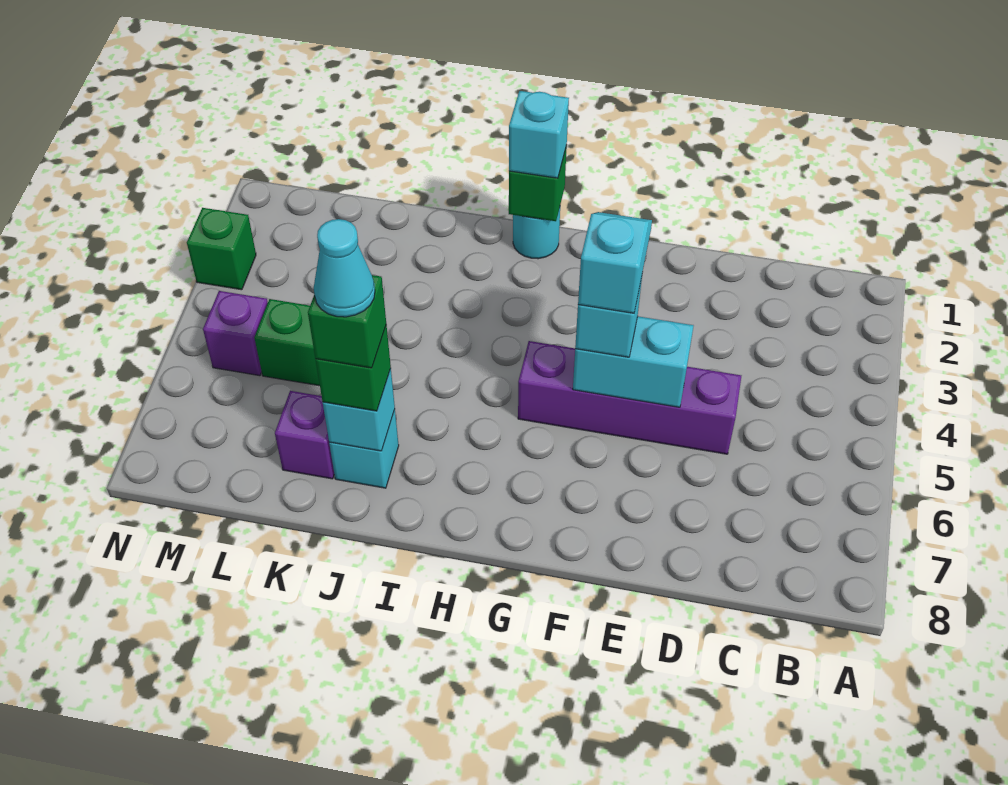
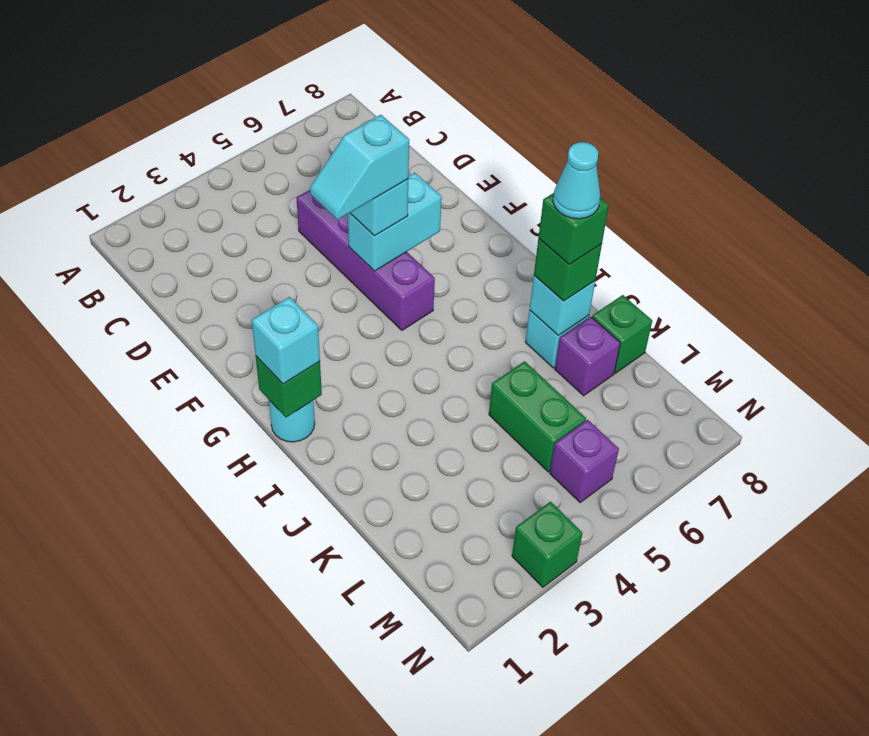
cyan 1x2 brick [573,316,694,407] -> cyan 1x2 brick turned to [348,173,442,271]
none -> green 1x1 brick [592,295,652,373]

